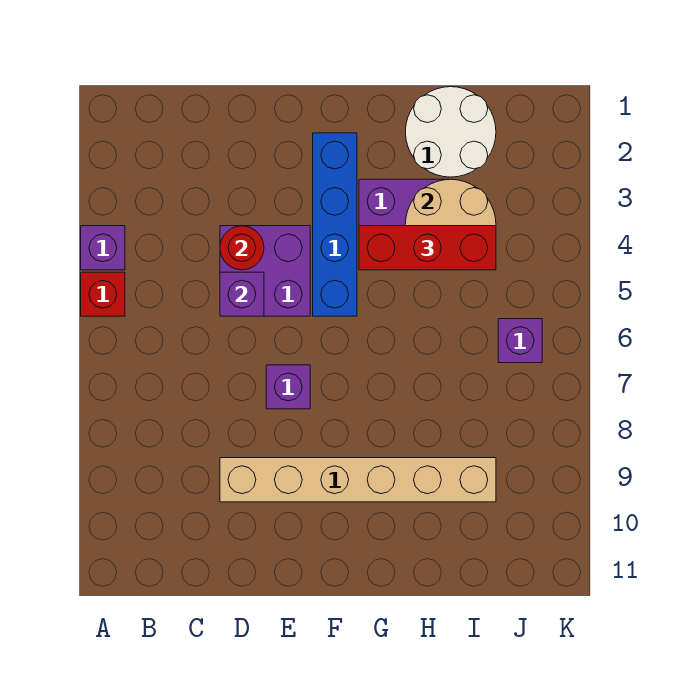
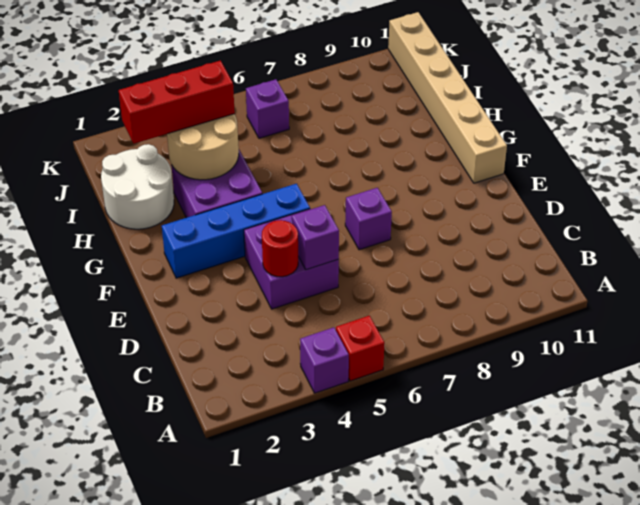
tan 1x6 brick [220,458,496,502] -> tan 1x6 brick moved to [388,12,507,183]
red 1x3 brick [359,226,496,270] -> red 1x3 brick turned to [119,61,235,144]

